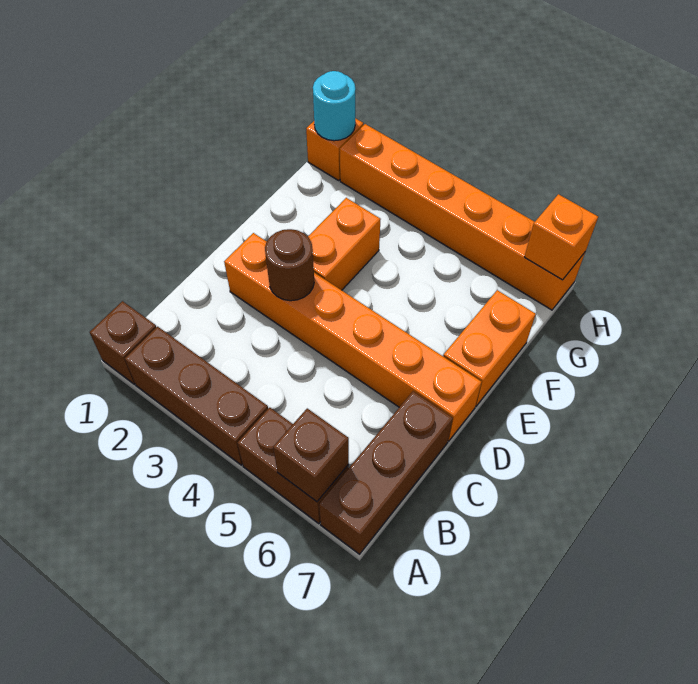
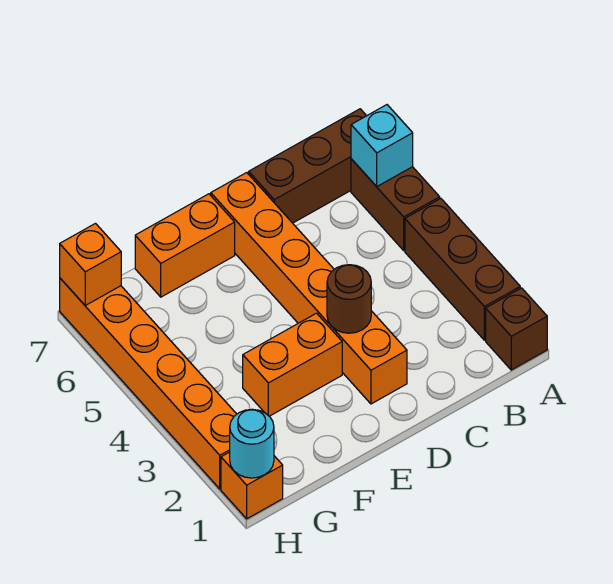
brown 1x1 brick [273,409,349,502] -> cyan 1x1 brick [351,105,413,187]

